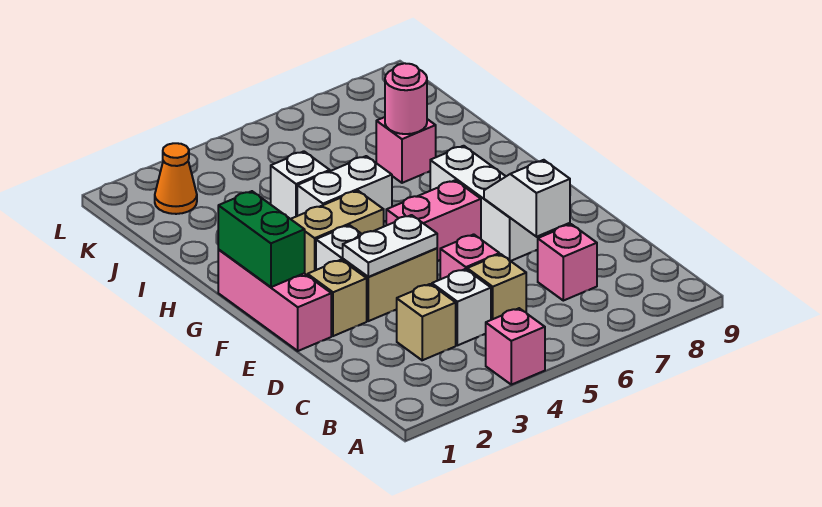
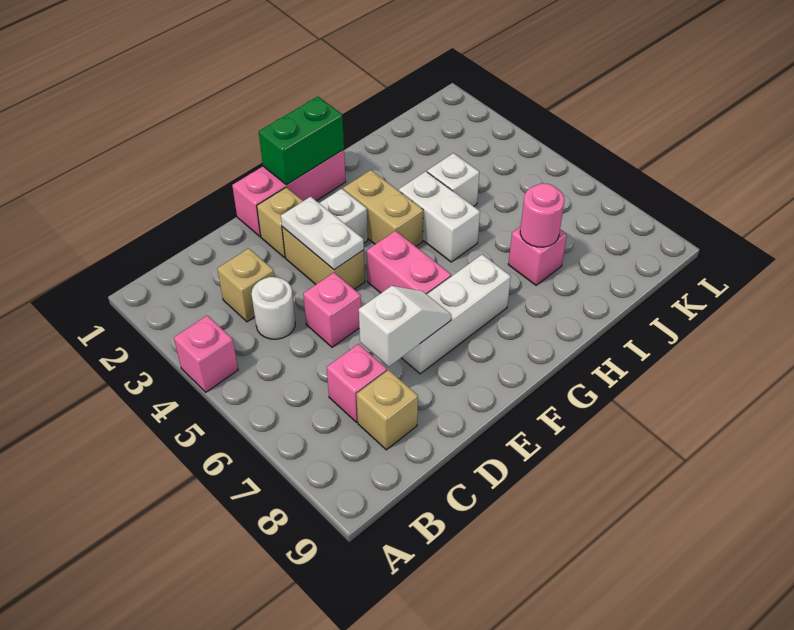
white 1x1 brick [432,269,491,345] -> white 1x1 round brick [251,277,295,339]
tan 1x1 brick [467,254,526,320] -> tan 1x1 brick moved to [357,370,418,450]
orange 1x1 cone [155,143,197,214] -> none

